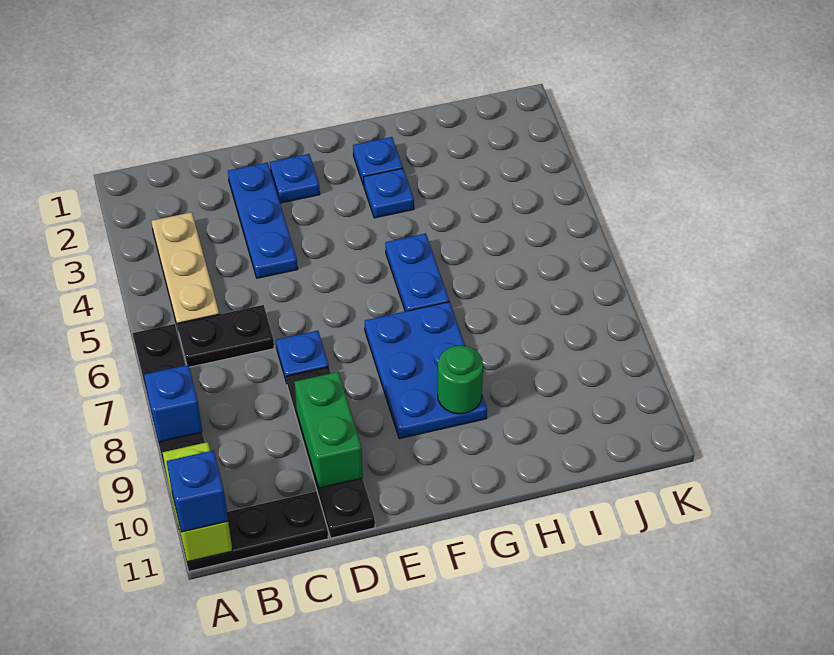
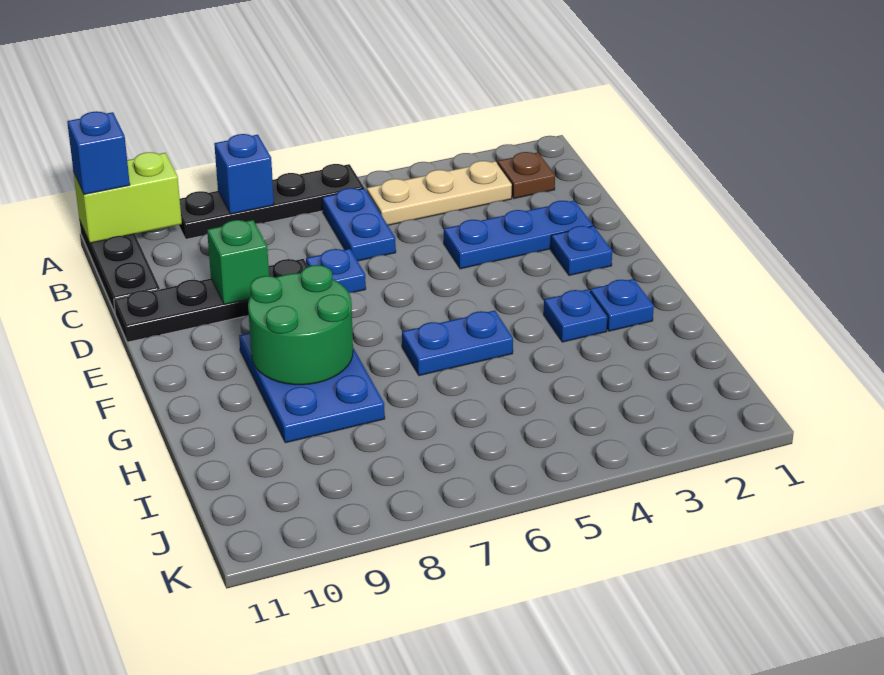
none -> brown 1x1 plate [497,152,555,198]
black 1x2 plate [177,305,274,367] -> blue 1x2 plate [322,188,396,261]
green 1x2 brick [294,372,363,488] -> green 1x1 brick [207,220,269,304]
blue 2x3 plate [365,302,487,439] -> blue 2x3 plate turned to [239,333,385,443]
green 1x1 round brick [438,345,483,414] -> green 2x2 round brick [248,265,353,385]

